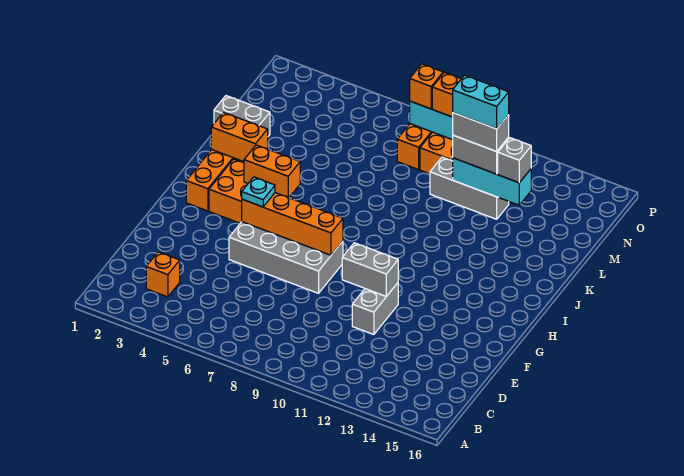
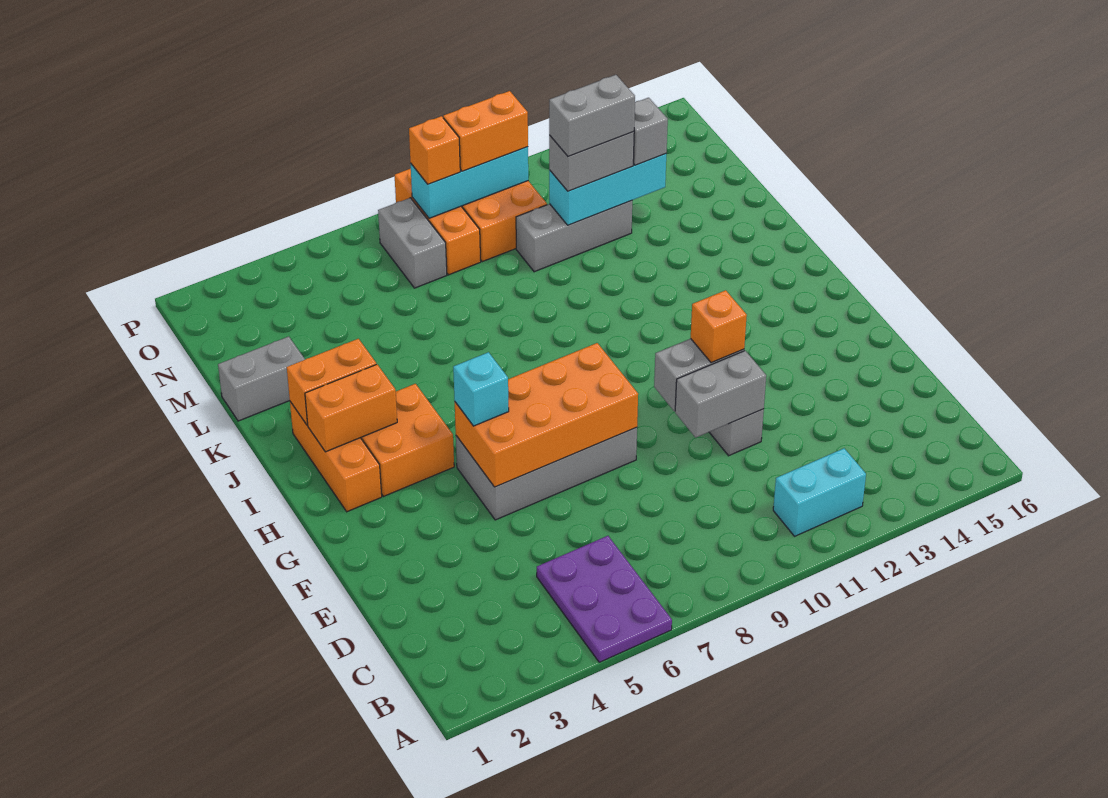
none -> purple 2x3 plate [537,536,672,662]
orange 1x1 brick [146,252,180,297] -> orange 1x1 brick moved to [691,290,747,363]
none -> grey 1x2 brick [675,351,766,438]
orange 1x4 brick [242,193,343,255] -> orange 2x4 brick [455,343,638,487]
cyan 1x1 plate [242,177,275,207] -> cyan 1x1 brick [453,352,509,426]
orange 1x2 brick [244,145,300,198] -> orange 1x2 brick moved to [305,364,397,452]
cyan 1x2 brick [453,75,509,129] -> cyan 1x2 brick moved to [773,448,866,536]
none -> grey 1x2 brick [378,198,447,288]

